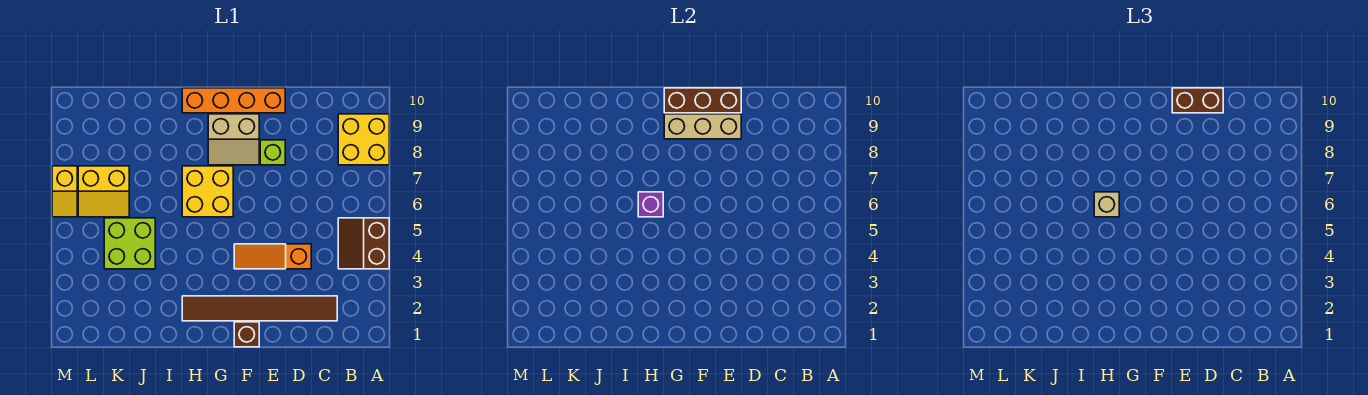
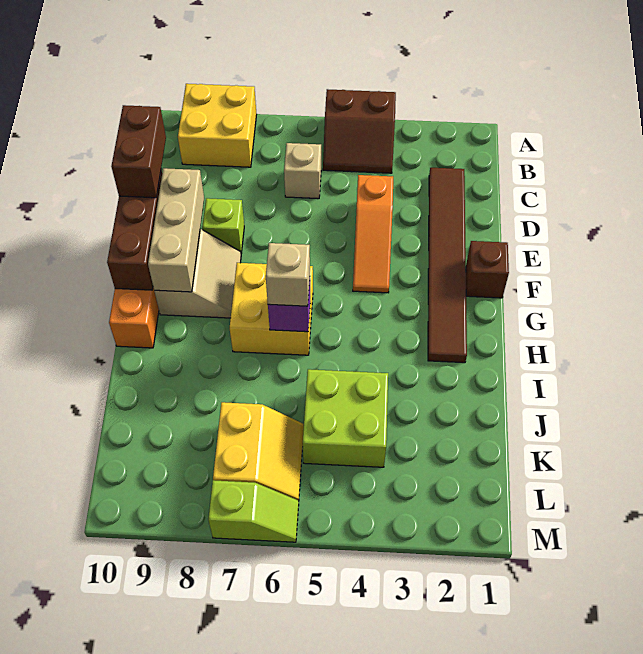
none -> tan 1x1 brick [284,143,321,199]
yellow 1x2 slope [52,166,77,217] -> lime 1x2 slope [208,480,299,542]

